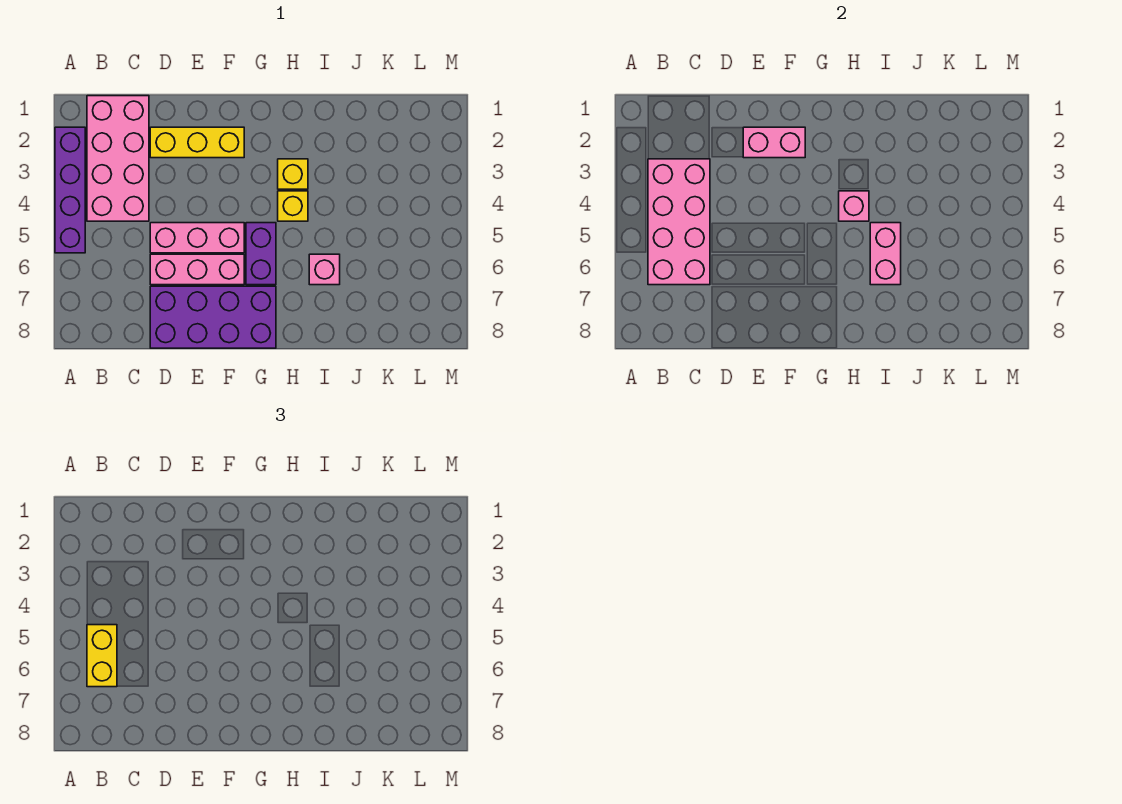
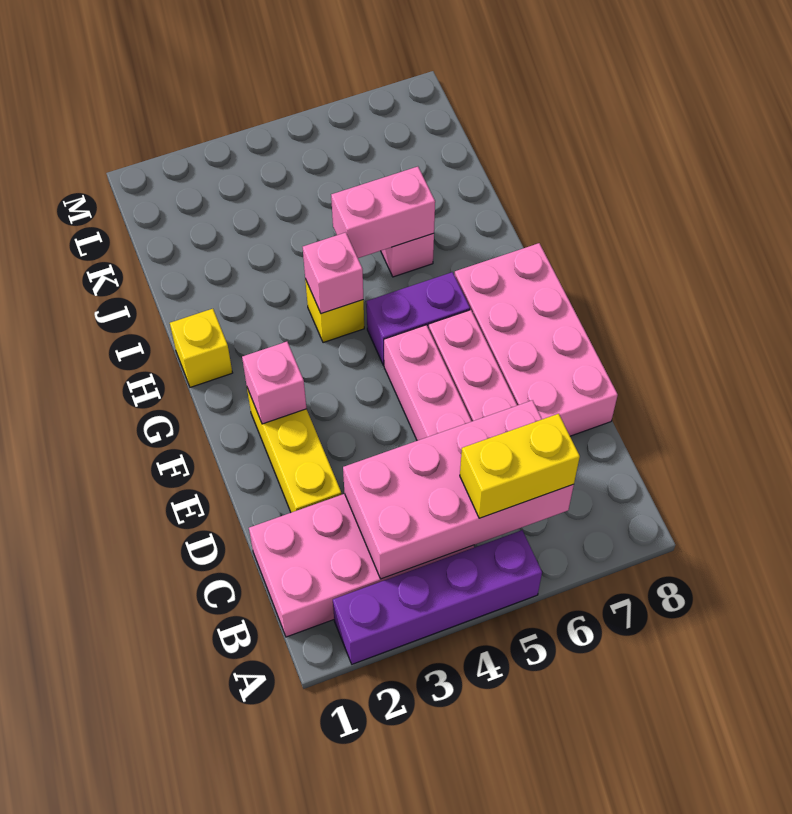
purple 2x4 brick [150,286,276,348] -> pink 2x4 brick [455,243,618,436]
pink 1x2 brick [743,127,805,158] -> pink 1x1 brick [242,342,307,424]
yellow 1x1 brick [278,159,308,189] -> yellow 1x1 brick moved to [170,309,232,387]

